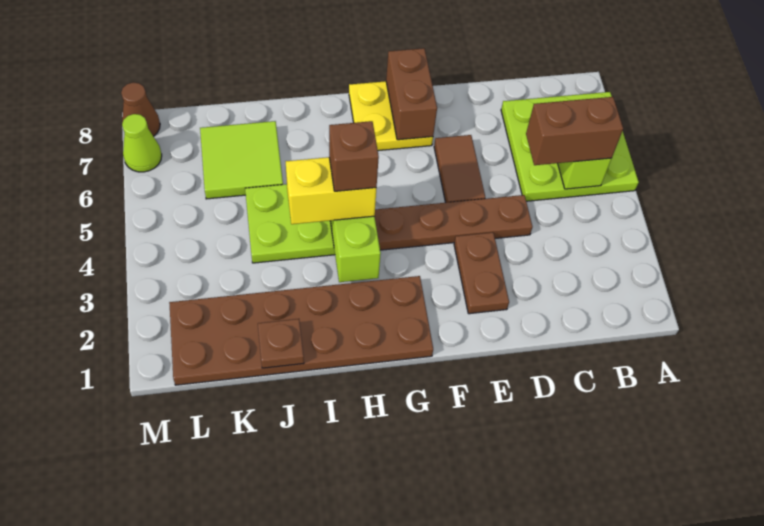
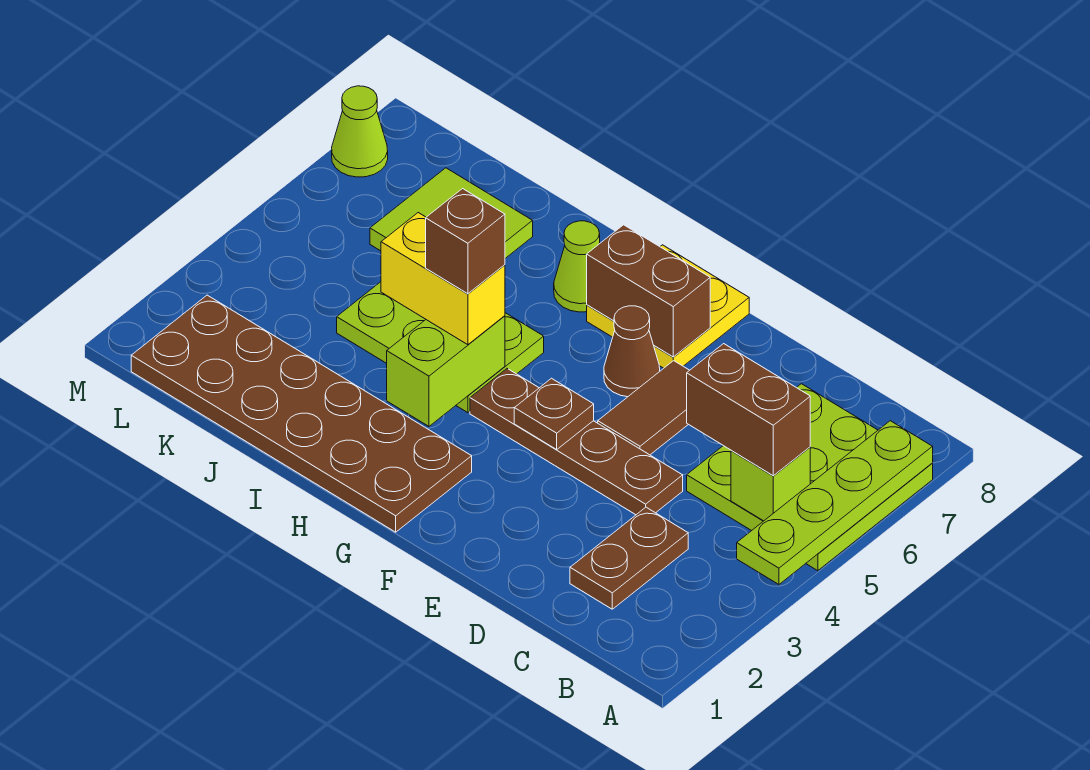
none -> lime 1x4 plate [737,421,933,584]
brown 1x2 plate [454,233,509,314] -> brown 1x2 plate moved to [570,507,688,609]
brown 1x2 brick [386,48,437,140] -> brown 1x2 brick turned to [587,225,710,357]
none -> lime 1x1 cone [554,221,600,312]
brown 1x1 plate [258,319,304,368] -> brown 1x1 plate moved to [514,378,594,449]
brown 1x1 cone [121,83,160,136] -> brown 1x1 cone moved to [604,306,660,397]

